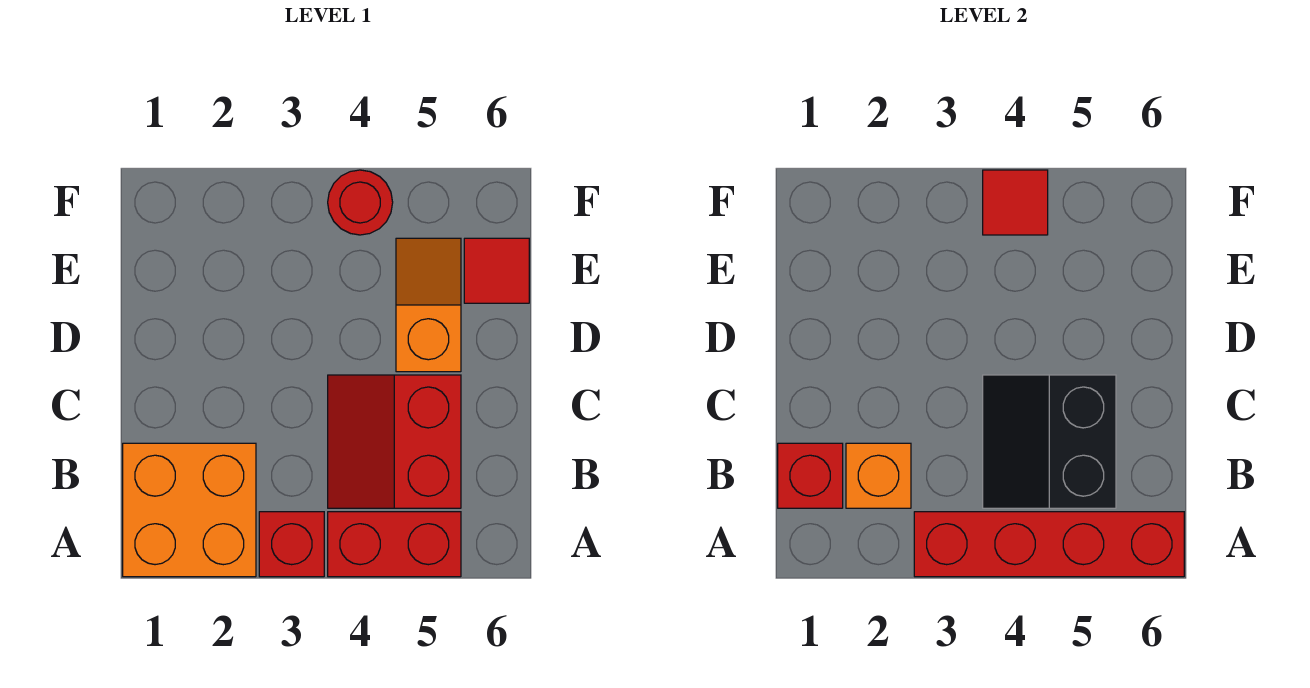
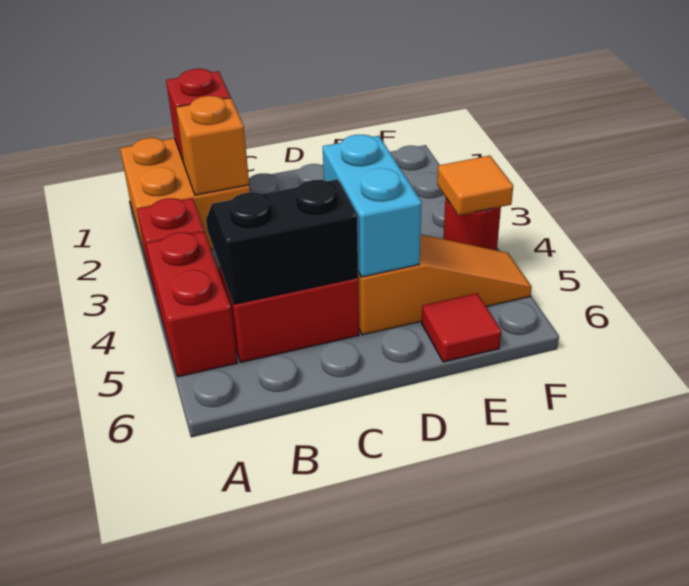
red 1x4 brick [914,512,1184,577] -> none
none -> cyan 1x2 brick [323,135,422,277]
orange 1x2 slope [396,238,461,372] -> orange 1x3 slope [358,235,532,335]
red 1x1 tile [983,170,1048,235] -> orange 1x1 tile [437,156,513,216]

